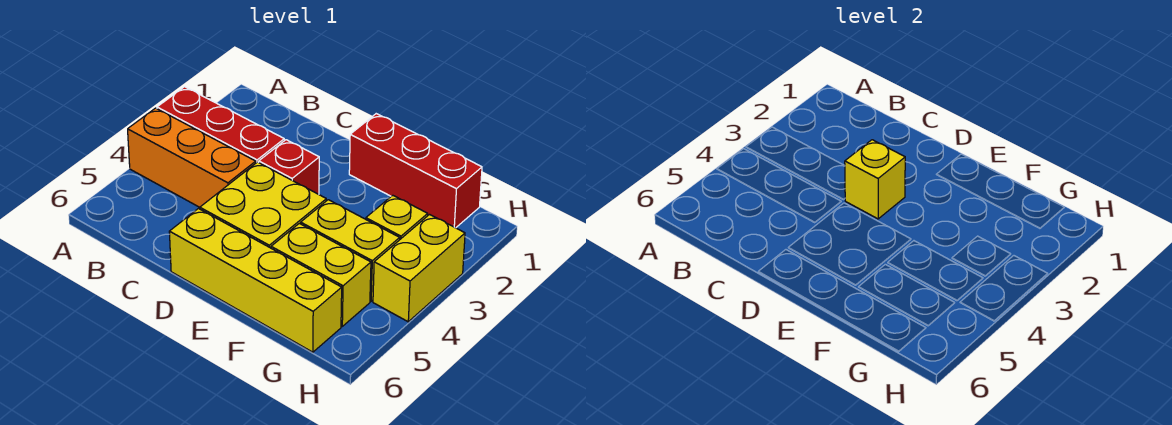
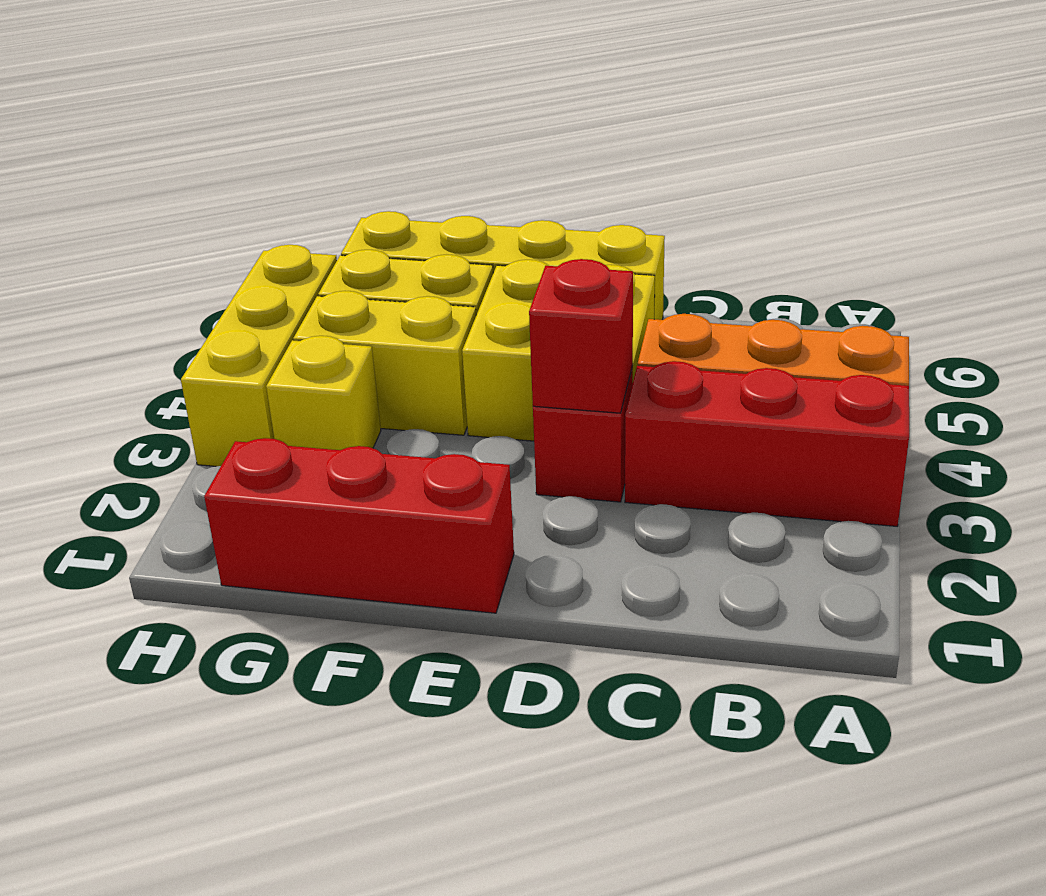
yellow 1x1 brick [845,140,905,219] -> red 1x1 brick [529,259,633,413]
yellow 1x2 brick [373,215,465,322] -> yellow 1x3 brick [181,245,337,466]

